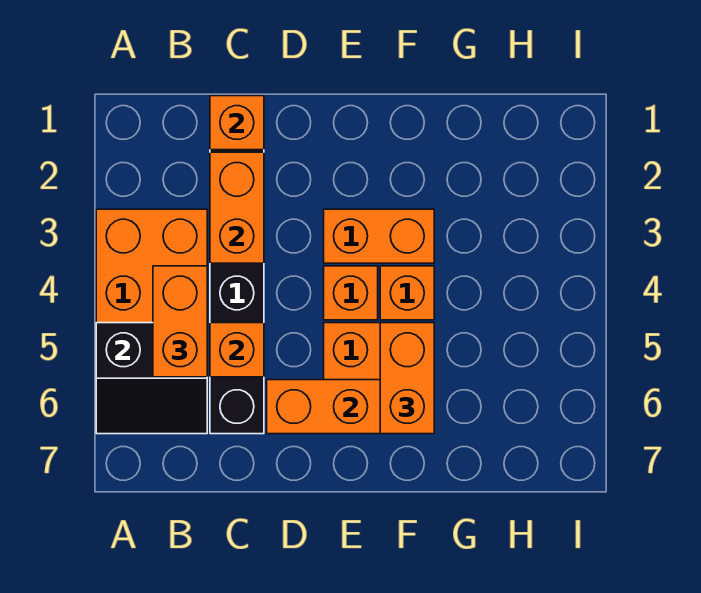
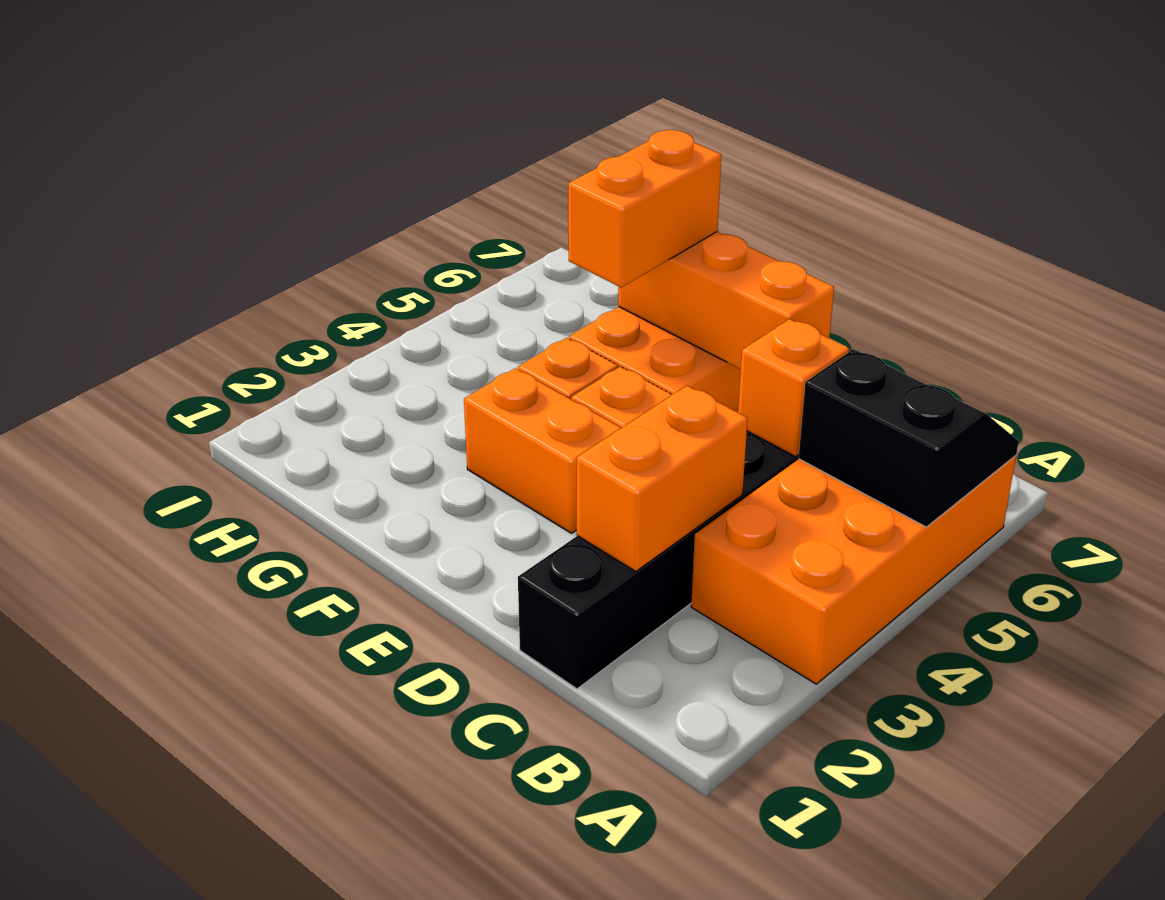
orange 1x2 brick [153,266,207,377] -> none
orange 1x1 brick [210,96,264,150] -> none

